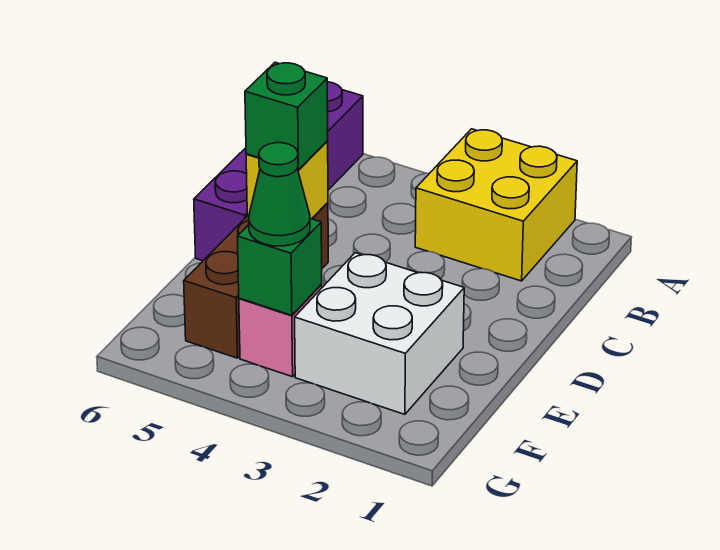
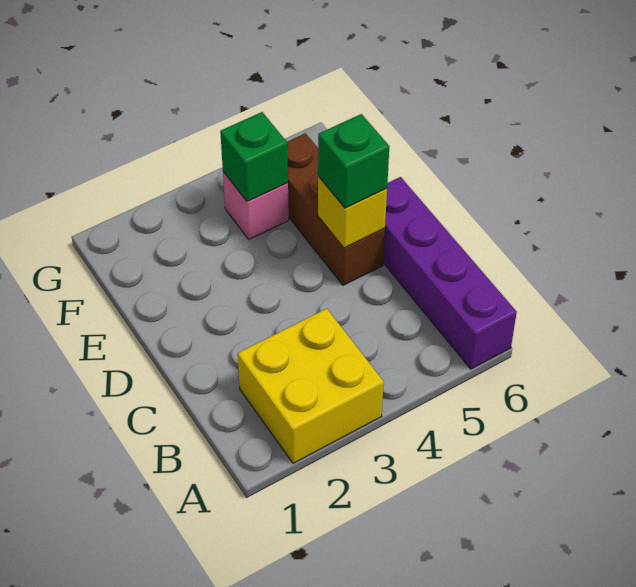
white 2x2 brick [295,253,464,414] -> none
green 1x1 cone [249,143,310,246] -> none

